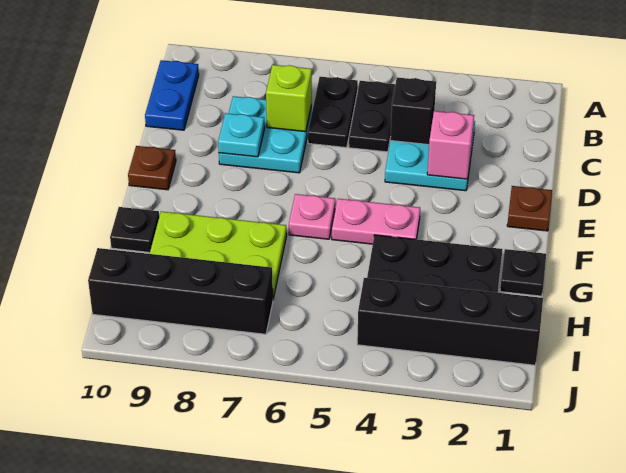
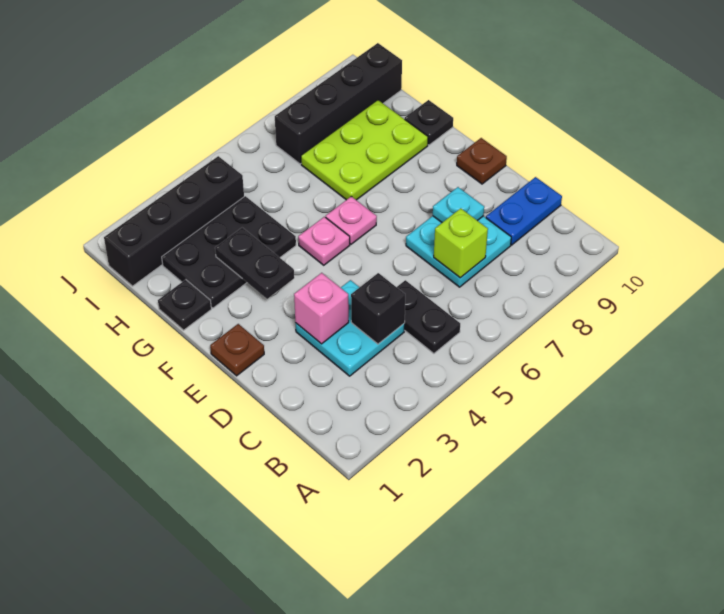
black 1x2 plate [308,77,358,148] -> black 1x2 plate moved to [215,228,294,299]
blue 1x2 plate [145,60,199,130] -> blue 1x2 plate turned to [486,177,562,245]
pink 1x2 plate [332,199,420,244] -> pink 1x1 plate [298,217,350,265]

